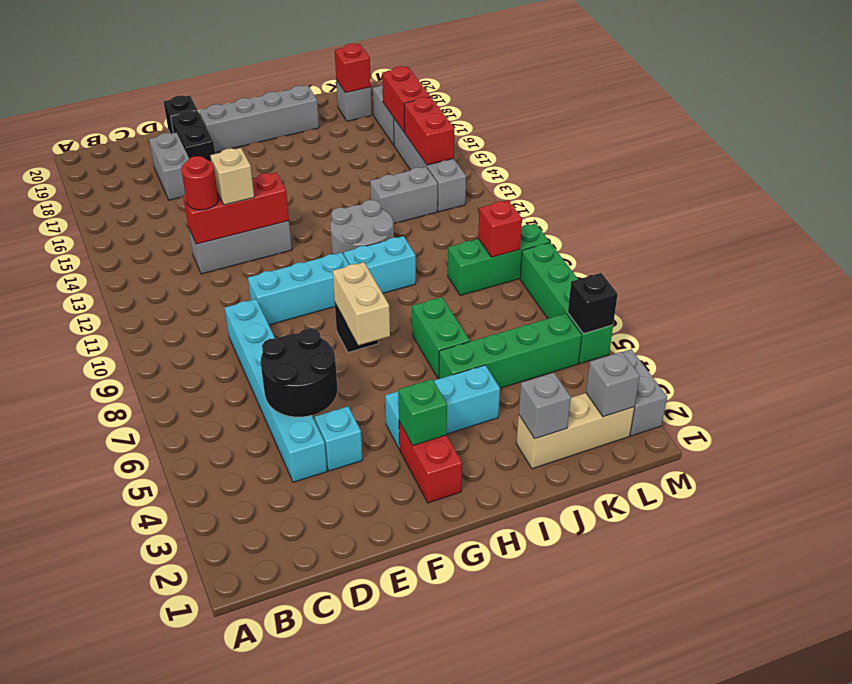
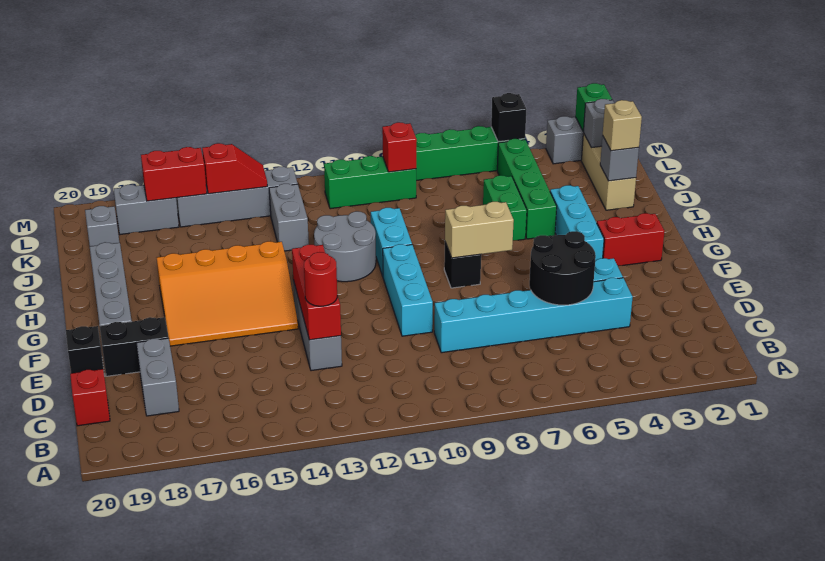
grey 1x2 brick [149,133,189,200] -> grey 1x2 brick turned to [137,338,179,416]
tan 1x1 brick [210,148,254,205] -> tan 1x1 brick moved to [603,100,642,151]
none -> orange 3x4 slope [157,241,298,346]
green 1x1 brick [398,379,447,445] -> green 1x1 brick moved to [575,83,612,131]
green 1x2 brick [412,297,470,379] -> green 1x2 brick turned to [483,175,527,240]
green 1x3 brick [448,223,550,296] -> green 1x3 brick turned to [324,156,416,209]
red 1x1 brick [335,44,371,93] -> red 1x1 brick moved to [70,369,110,426]
red 1x2 brick [404,97,454,165] -> red 1x2 slope [202,143,267,194]

